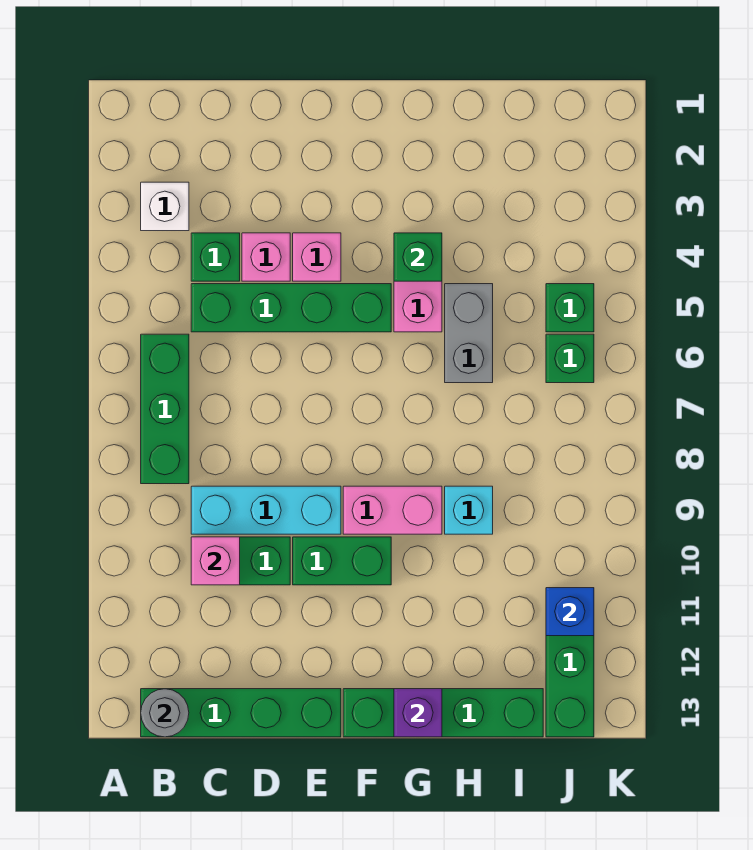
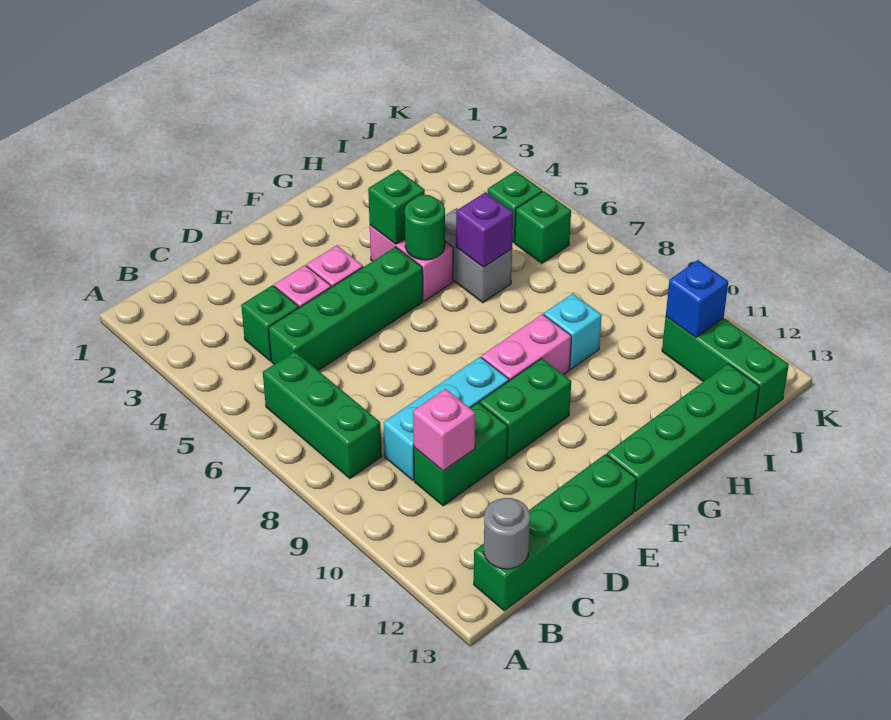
white 1x1 brick [141,182,189,231] -> none
none -> green 1x1 round brick [405,195,445,260]
purple 1x1 brick [394,689,442,737] -> purple 1x1 brick moved to [456,192,513,267]

